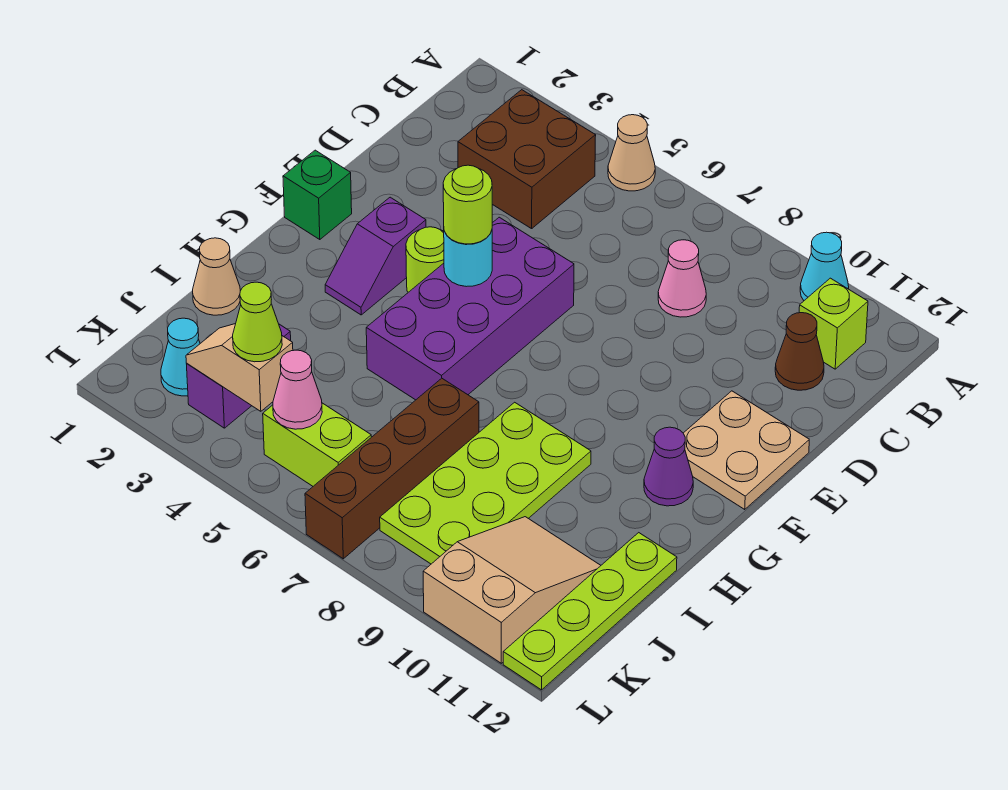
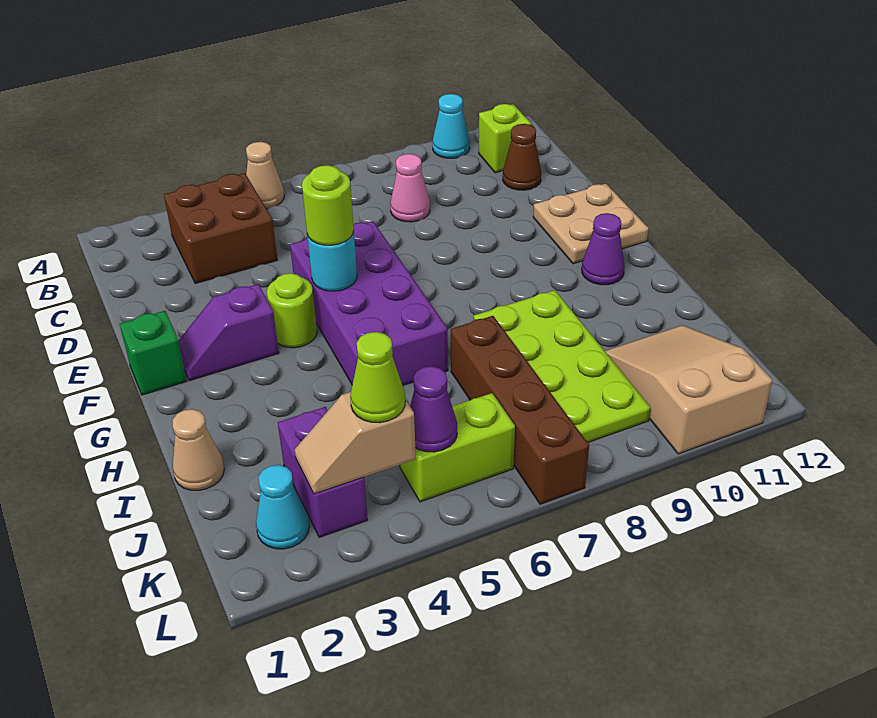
purple 1x2 slope [325,197,426,315] -> purple 1x2 slope turned to [178,284,279,381]
lime 1x4 plate [503,533,677,690] -> none
pink 1x1 cone [273,350,322,429] -> purple 1x1 cone [410,366,457,452]

